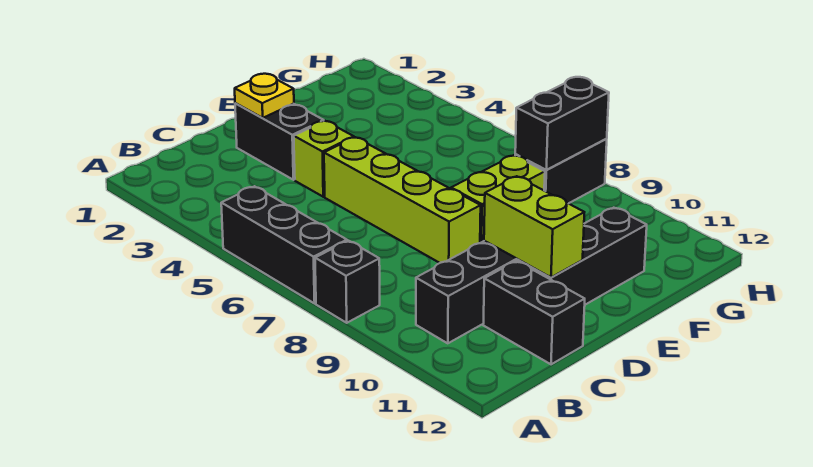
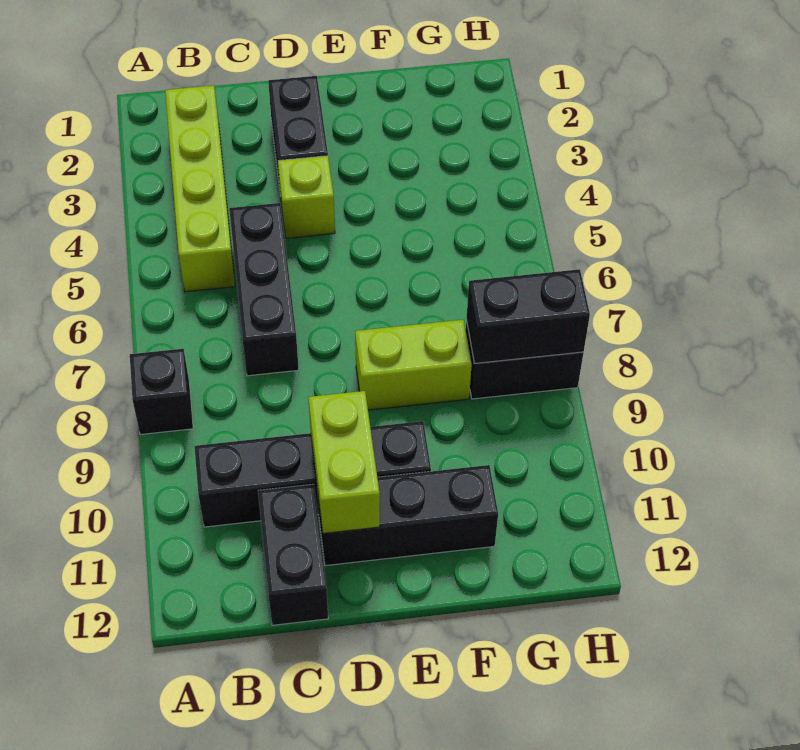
black 1x3 brick [221,186,347,303] -> black 1x3 brick moved to [229,203,299,376]
yellow 1x1 plate [235,74,294,118] -> none
lime 1x4 brick [324,137,481,263] -> lime 1x4 brick moved to [165,85,235,292]

